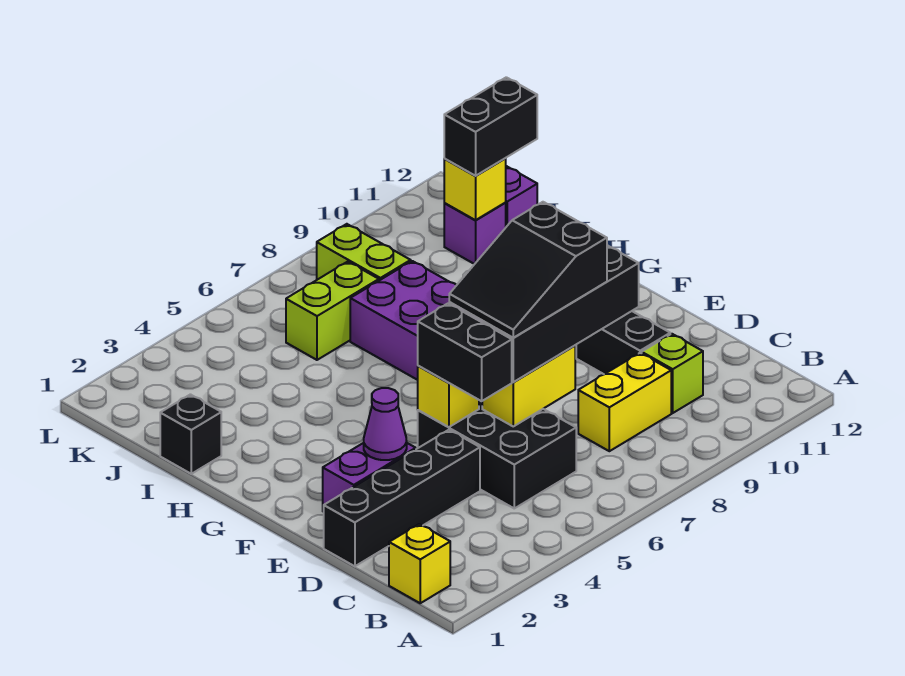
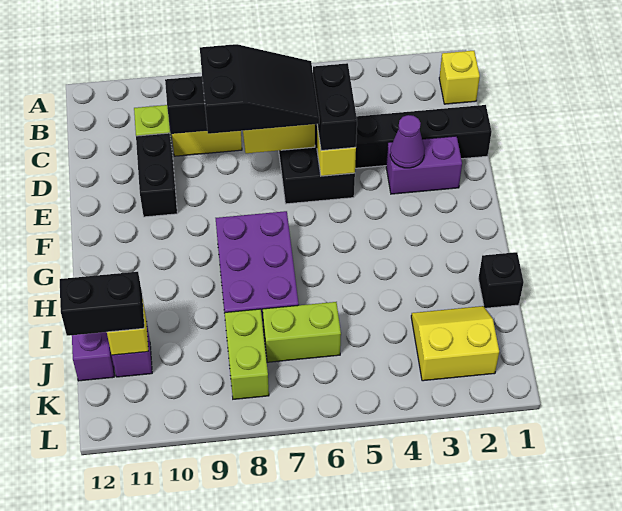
none -> yellow 2x2 slope [411,306,499,381]

